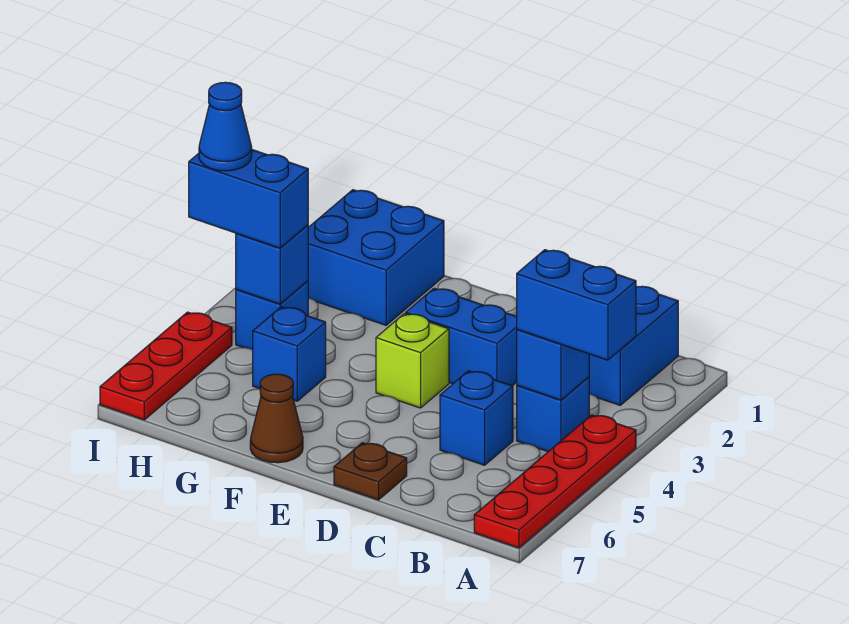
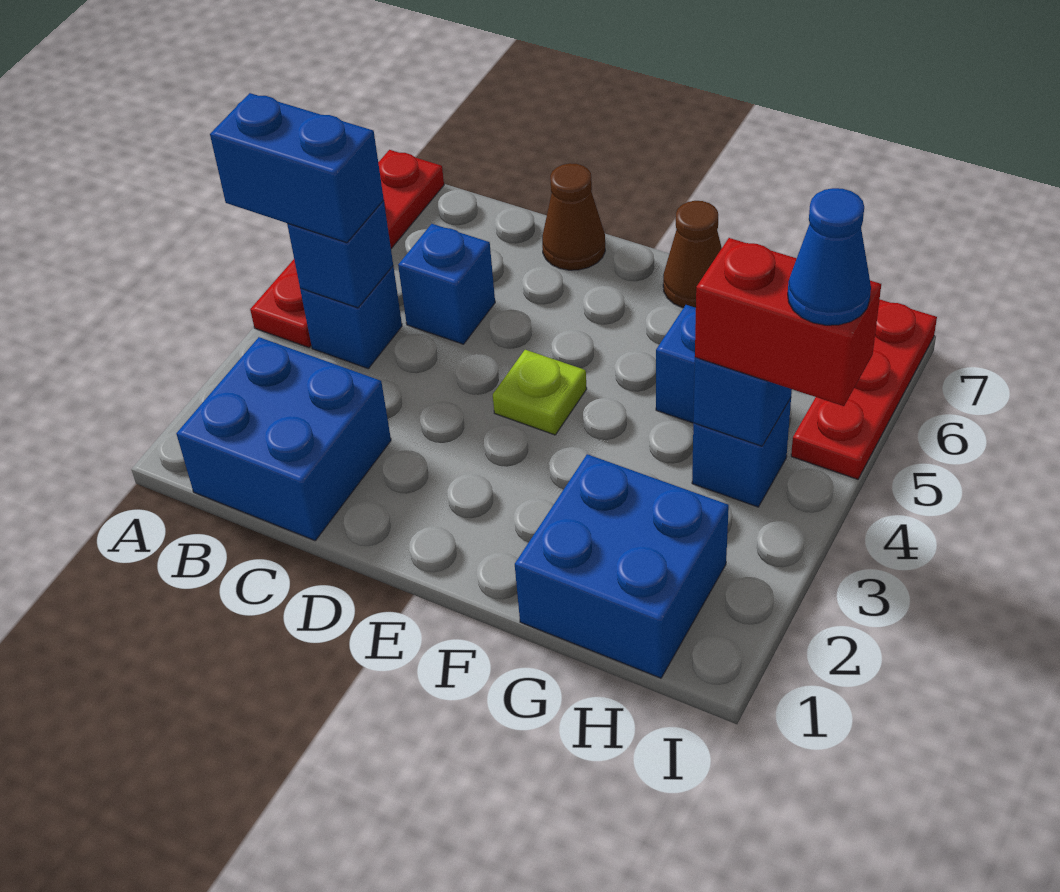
blue 1x2 brick [406,288,517,386] -> none
brown 1x1 plate [334,443,407,500] -> brown 1x1 cone [542,163,605,270]
lime 1x1 brick [376,314,449,408] -> lime 1x1 plate [493,350,587,435]
blue 1x2 brick [189,150,308,248] -> red 1x2 brick [695,238,881,406]

